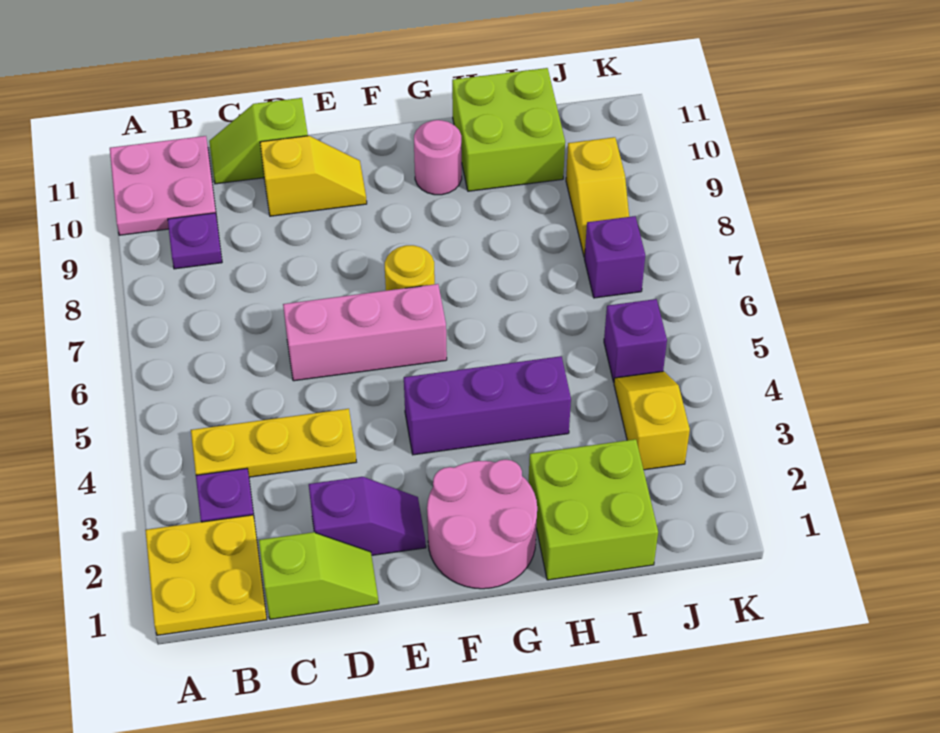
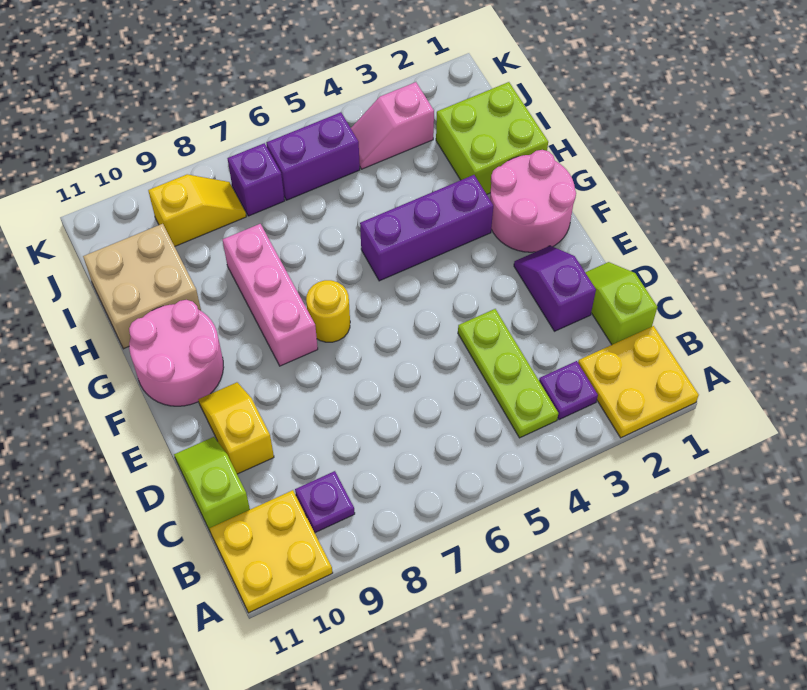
pink 2x2 plate [110,136,216,235] -> yellow 2x2 plate [209,490,333,613]
yellow 1x3 plate [191,409,356,477] -> lime 1x3 plate [458,309,558,438]
lime 1x2 slope [209,98,308,184] -> lime 1x2 slope turned to [174,437,250,533]
pink 1x3 brick [283,284,447,381] -> pink 1x3 brick moved to [222,224,318,366]
purple 1x3 brick [404,356,571,455] -> purple 1x3 brick turned to [360,175,493,281]
pink 1x1 round brick [414,120,462,195] -> pink 2x2 round brick [129,300,224,406]
lime 2x2 brick [452,68,565,191] -> tan 2x2 brick [83,224,201,349]
yellow 1x2 slope [614,371,690,470] -> pink 1x2 slope [351,82,434,169]
purple 1x1 brick [604,299,667,382] -> purple 1x2 brick [266,112,360,200]

